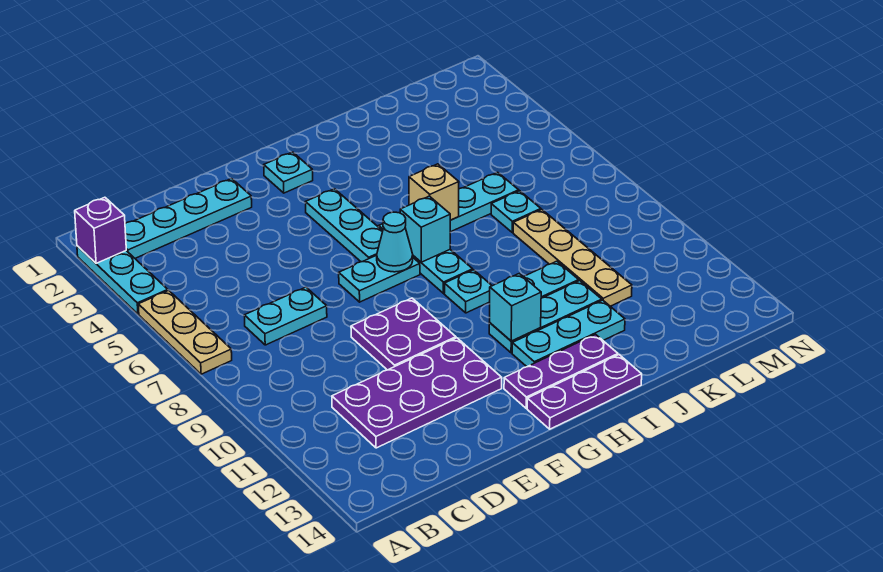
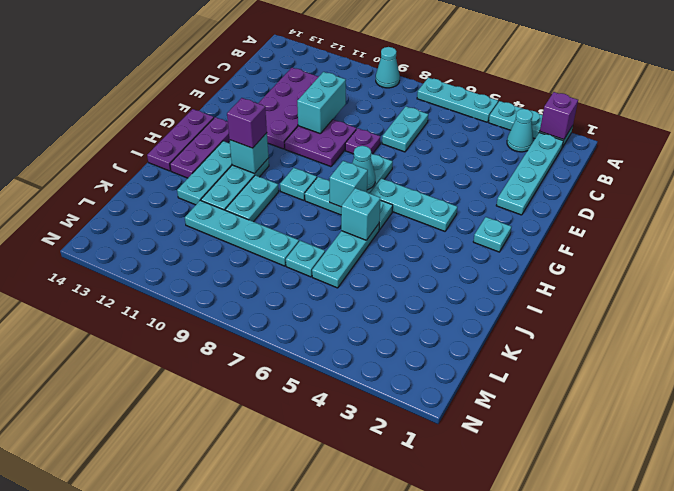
tan 1x3 plate [138,290,232,374] -> cyan 1x3 plate [417,78,498,122]
none -> cyan 1x1 cone [376,47,400,88]
none -> cyan 1x1 cone [507,109,533,152]
none -> cyan 1x2 brick [297,72,346,133]
none -> purple 1x1 plate [345,128,380,154]
none -> purple 1x1 brick [227,98,267,148]
tan 1x1 brick [409,164,459,220] -> cyan 1x1 brick [341,188,380,240]
tan 1x4 plate [513,210,632,306] -> cyan 1x4 plate [185,200,299,266]

